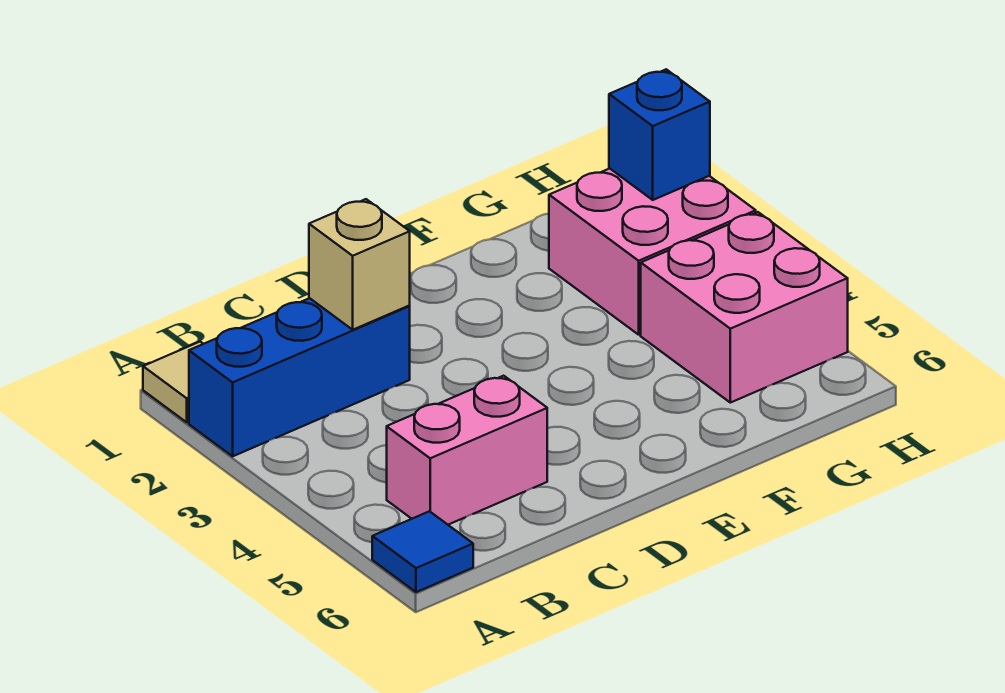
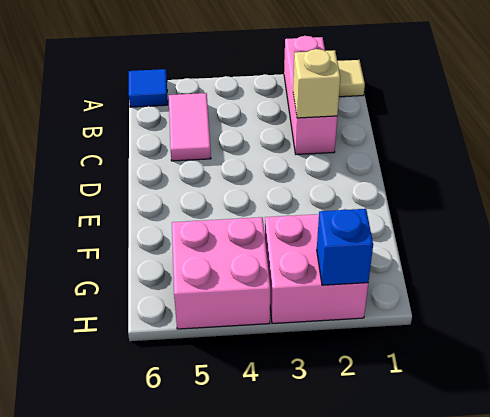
blue 1x3 brick [189,298,410,456] -> pink 1x3 brick [284,36,337,154]
pink 1x2 brick [387,376,547,525] -> pink 1x2 tile [169,93,211,161]

